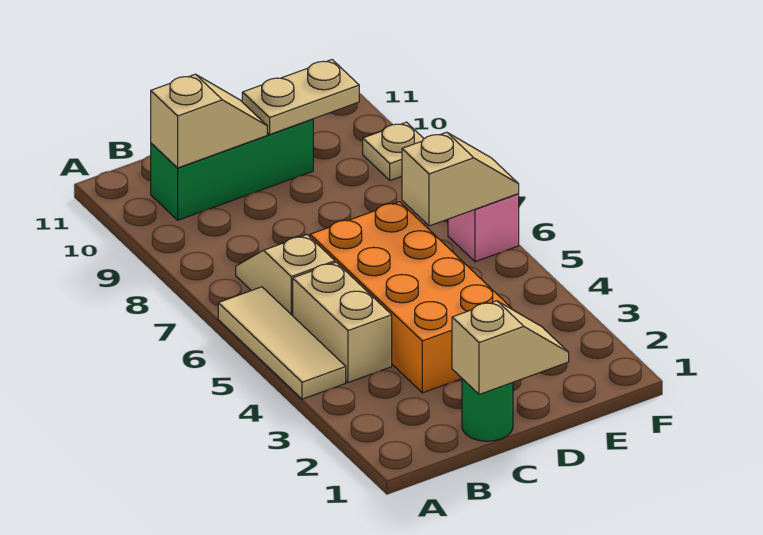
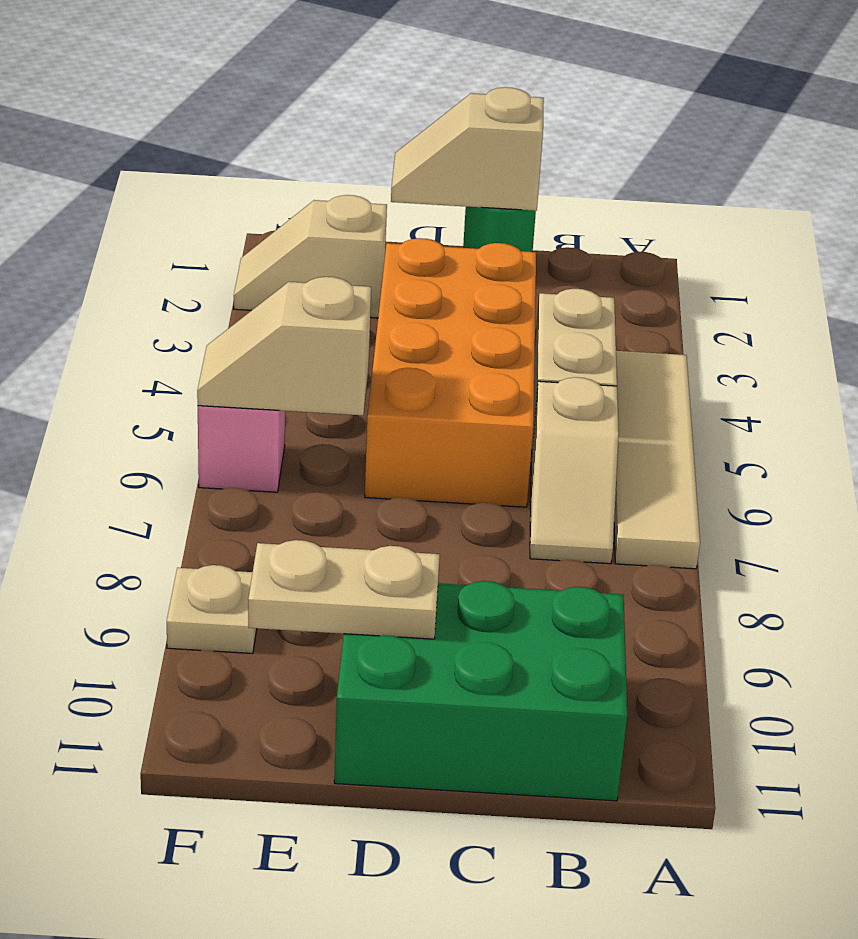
tan 1x3 tile [218,287,346,399] -> tan 1x4 tile [614,351,700,569]
green 1x3 brick [151,119,313,220] -> green 2x3 brick [334,581,627,801]
tan 1x2 slope [151,74,267,168] -> tan 1x2 slope moved to [234,195,387,318]

